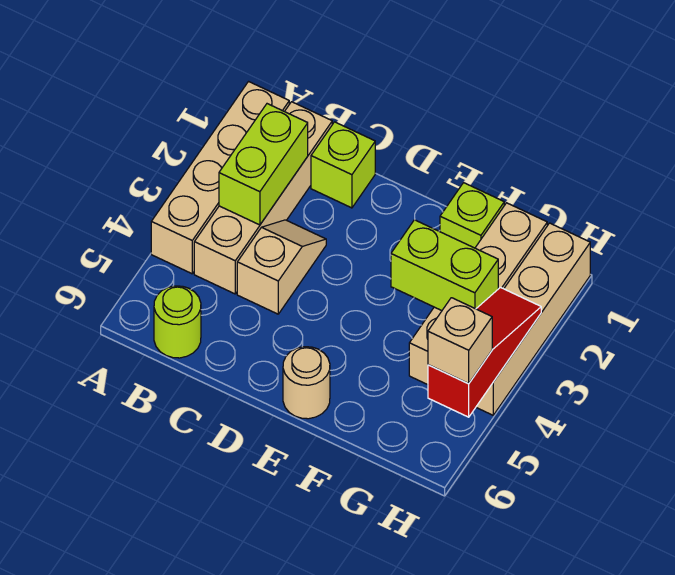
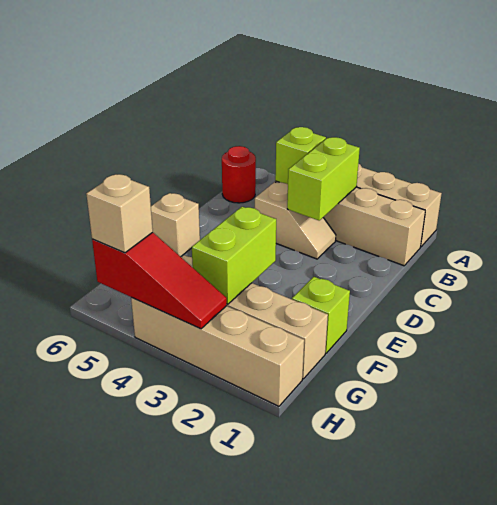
lime 1x2 brick [219,104,308,225] -> lime 1x2 brick turned to [287,137,360,220]
lime 1x1 round brick [154,286,201,358] -> red 1x1 round brick [222,146,256,203]
lime 1x1 brick [311,122,375,208] -> lime 1x1 brick moved to [275,127,326,184]
tan 1x1 round brick [283,347,330,419] -> tan 1x1 brick [151,193,200,257]

